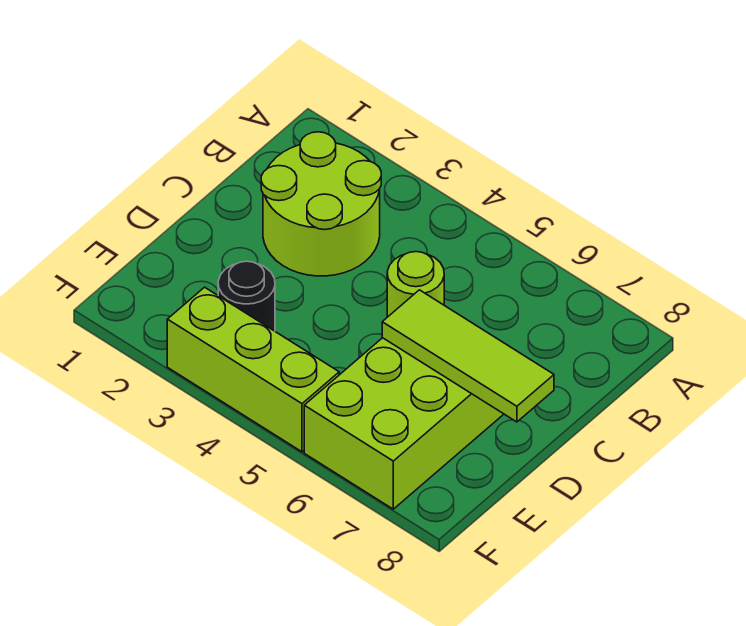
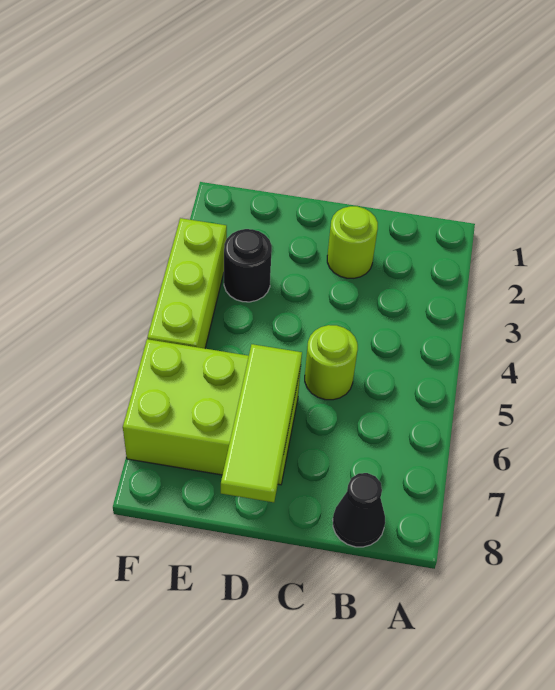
lime 2x2 round brick [261,132,381,276] -> lime 1x1 round brick [327,206,378,278]
none -> black 1x1 cone [333,473,385,547]

